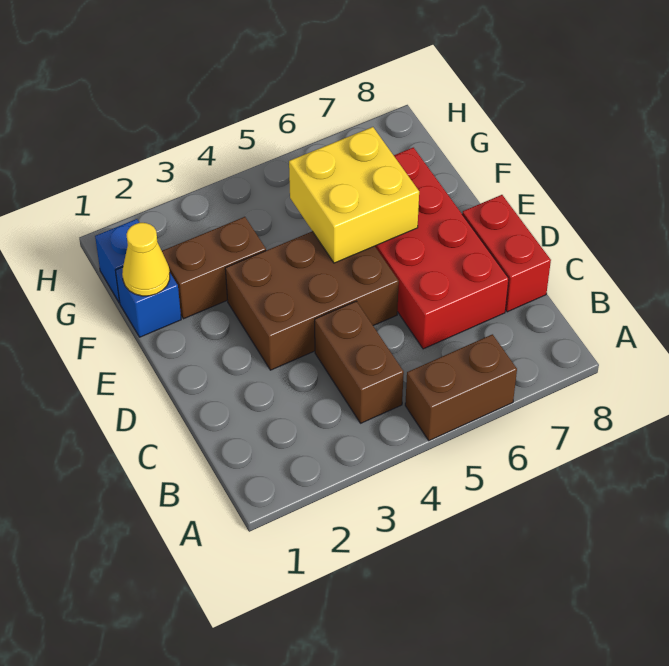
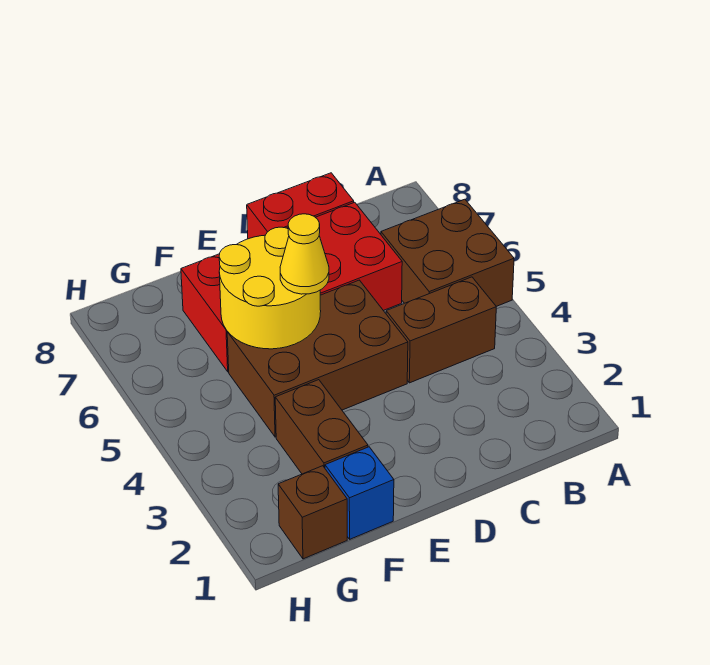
brown 1x2 brick [405,334,517,441] -> brown 2x2 brick [381,199,514,306]
brown 2x3 brick [225,231,399,370] -> brown 2x3 brick turned to [227,280,408,437]
yellow 2x2 brick [289,127,419,263] -> yellow 2x2 round brick [219,227,321,349]
yellow 1x1 cone [122,223,170,296] -> yellow 1x1 cone moved to [280,214,329,294]
blue 1x1 brick [95,219,139,303] -> brown 1x1 brick [278,466,347,559]

